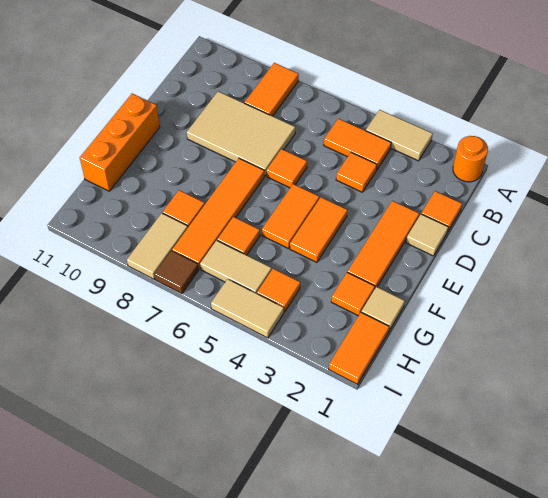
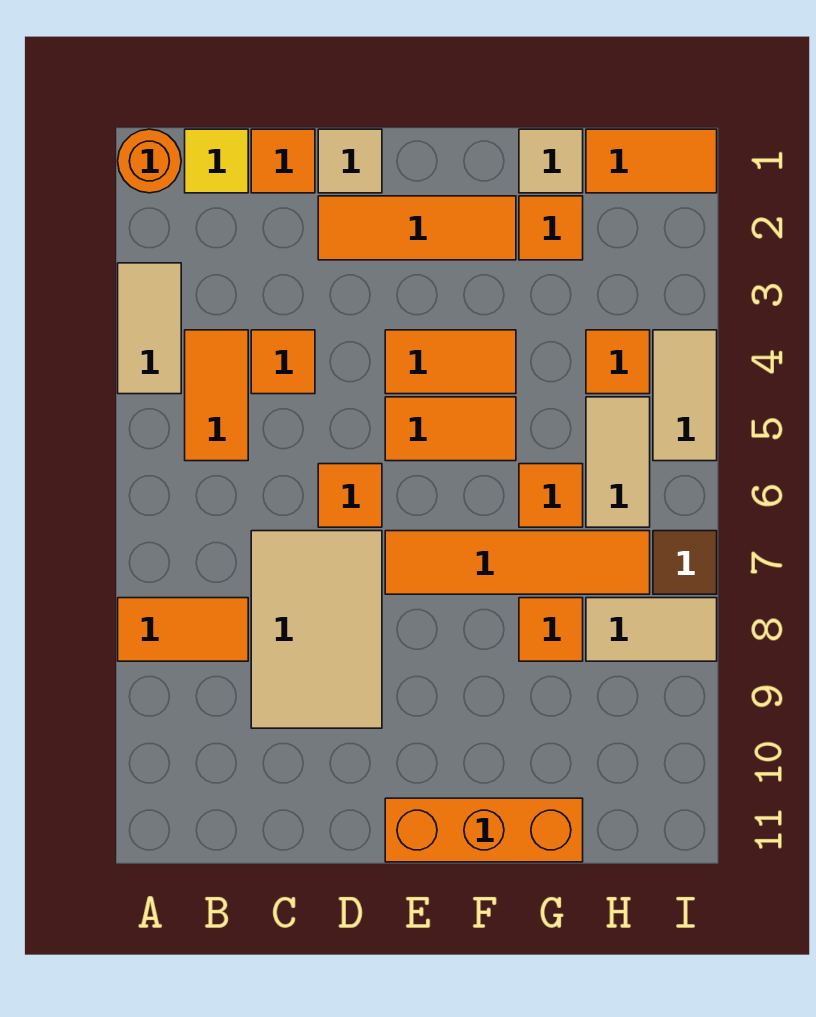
none -> yellow 1x1 tile [185,129,248,193]

